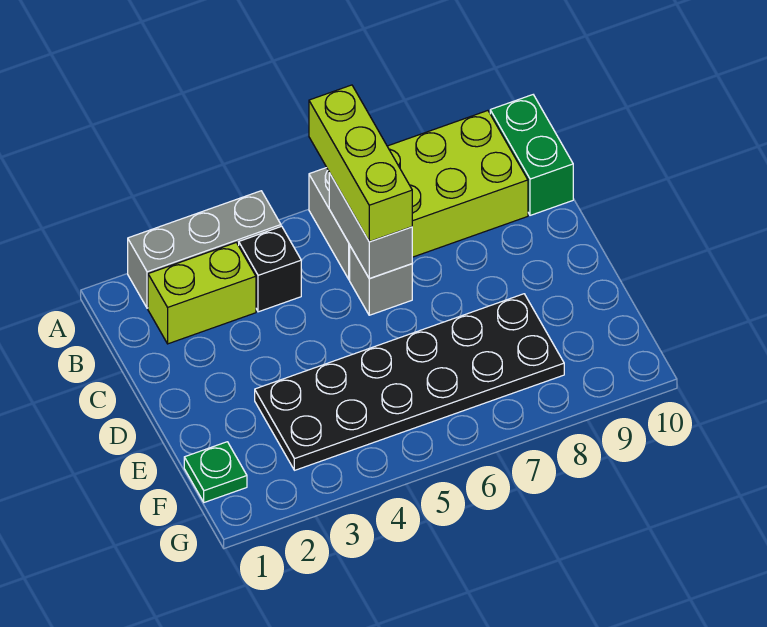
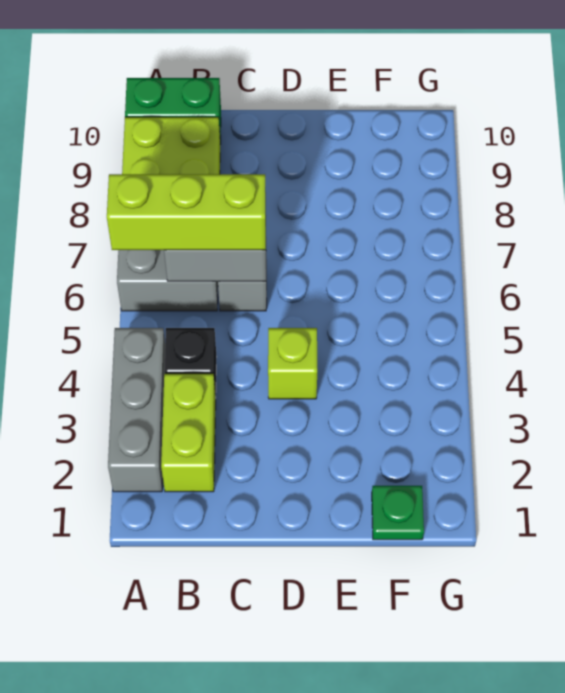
none -> lime 1x1 brick [268,328,317,399]
black 2x6 plate [255,294,564,470] -> none

